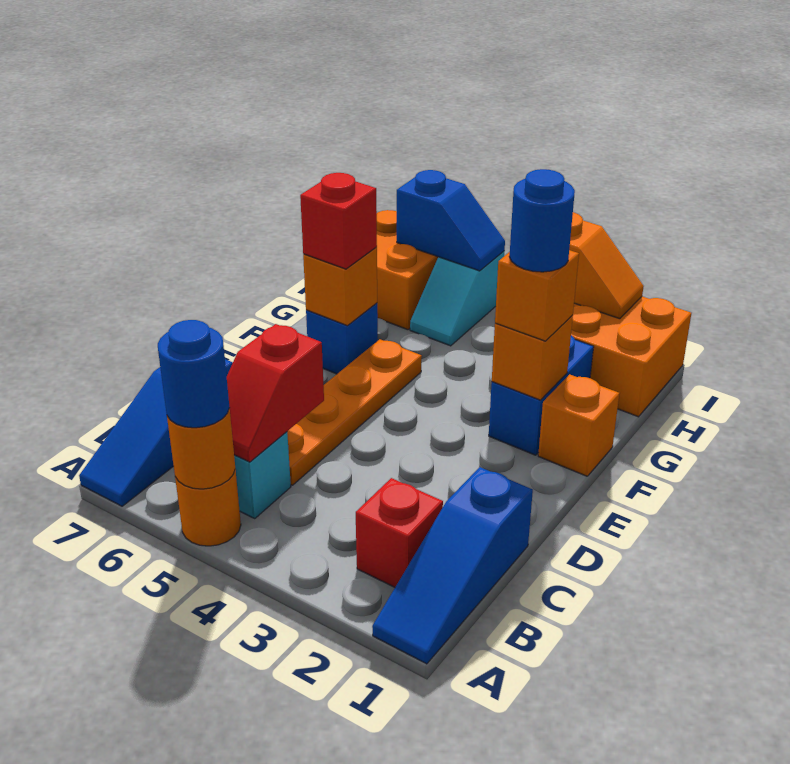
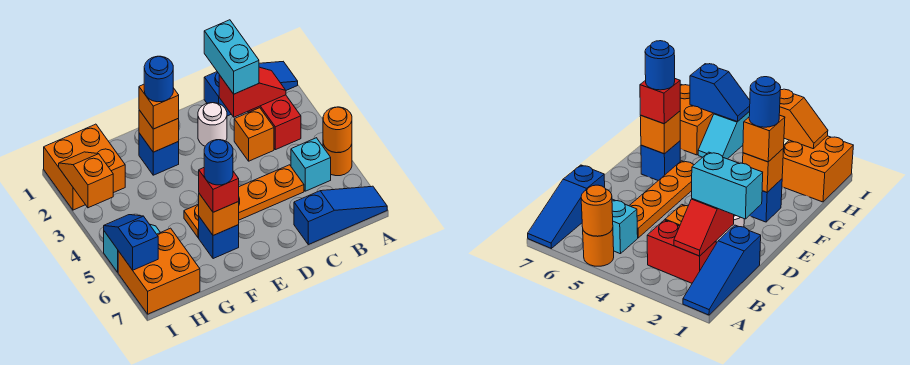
blue 1x1 round brick [158,320,230,428] -> blue 1x1 round brick moved to [204,140,233,185]
red 1x1 brick [356,478,443,587] -> red 1x2 brick [248,95,301,150]
red 1x2 slope [227,324,324,462] -> red 1x2 slope moved to [219,67,286,117]
none -> cyan 1x2 brick [204,20,259,94]
none -> white 1x1 round brick [198,103,227,146]
orange 1x1 brick [538,374,620,476] -> orange 1x1 brick moved to [234,108,274,161]
blue 1x2 brick [489,335,594,455] -> blue 1x1 brick [139,133,179,175]

